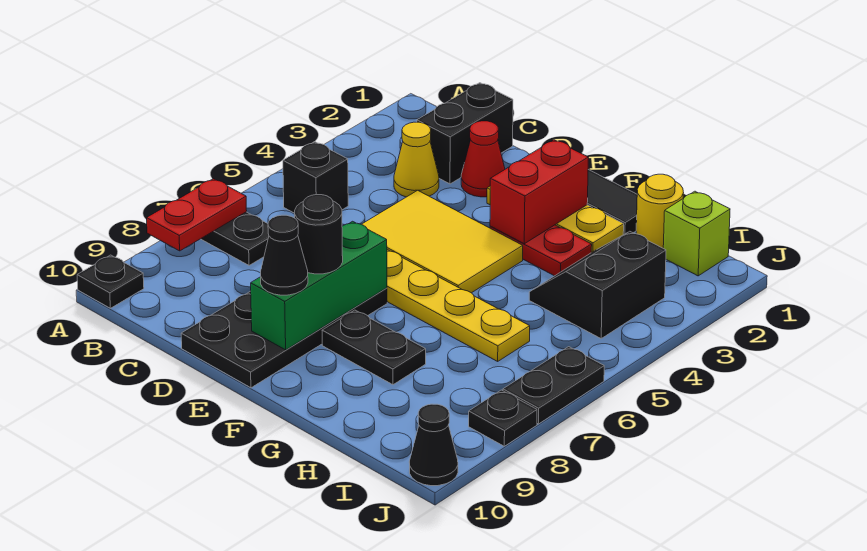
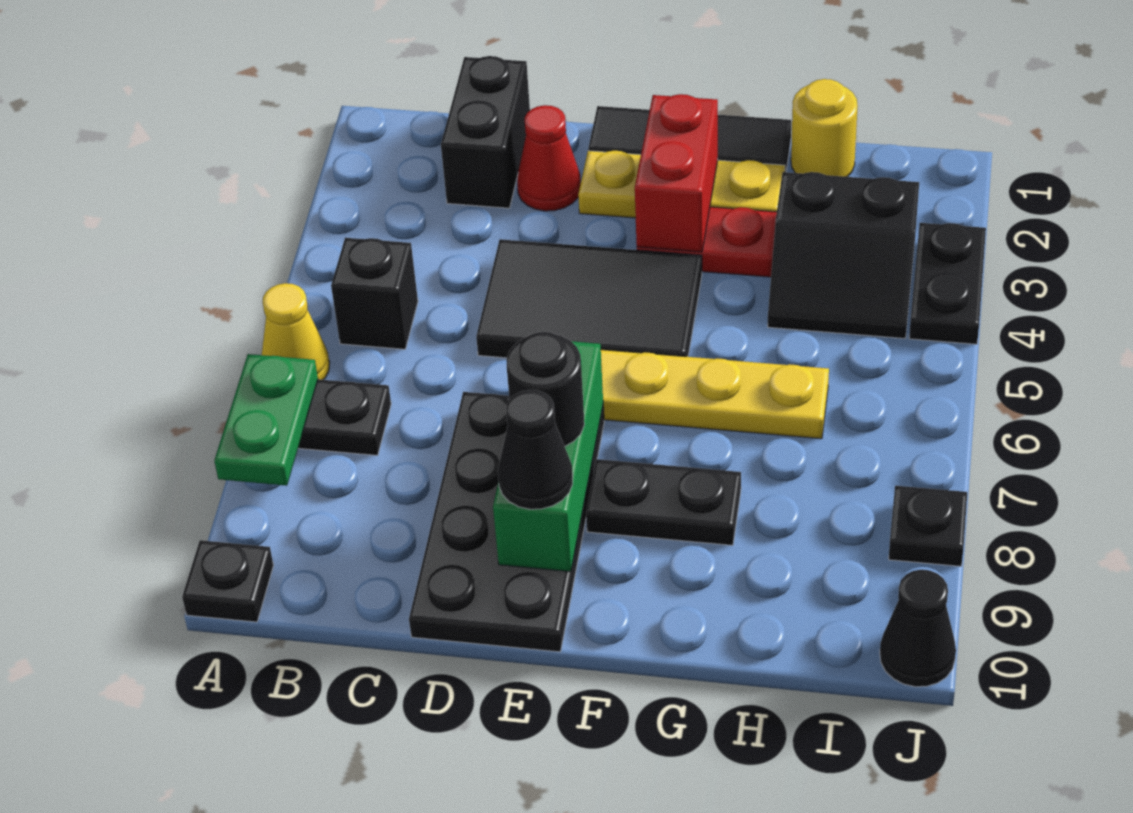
red 1x2 plate [147,179,247,251] -> green 1x2 plate [214,354,318,486]
yellow 1x1 cone [394,122,439,197] -> yellow 1x1 cone moved to [262,283,330,380]
yellow 2x3 tile [362,190,523,293] -> black 2x3 tile [476,239,702,358]
black 2x2 slope [529,231,666,338] -> black 2x2 slope turned to [768,172,919,338]
lime 1x1 brick [663,191,730,276] -> none
black 1x2 plate [503,347,604,424] -> black 1x2 plate moved to [909,223,986,344]

